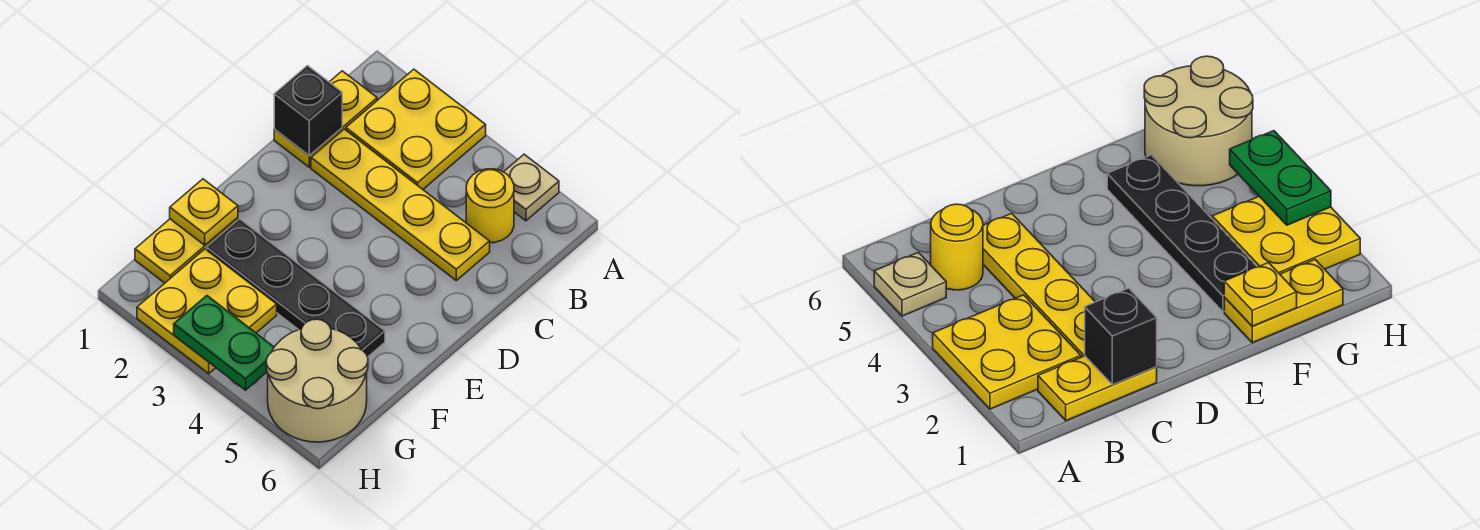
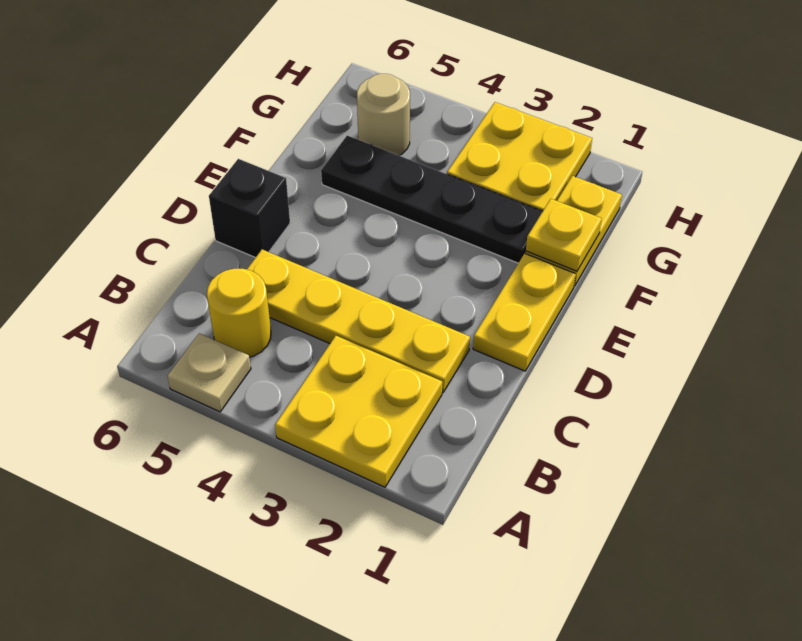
yellow 1x2 plate [274,71,377,167] -> yellow 1x2 plate moved to [473,254,576,371]
black 1x1 brick [274,66,342,156] -> black 1x1 brick moved to [209,159,290,258]
tan 2x2 round brick [266,319,368,442] -> tan 1x1 round brick [357,74,410,156]
green 1x2 plate [174,296,274,390] -> none

